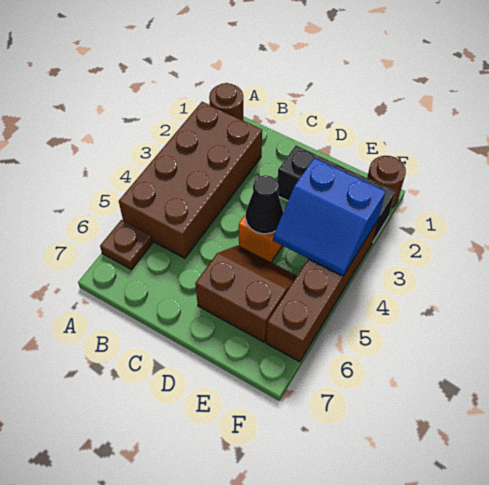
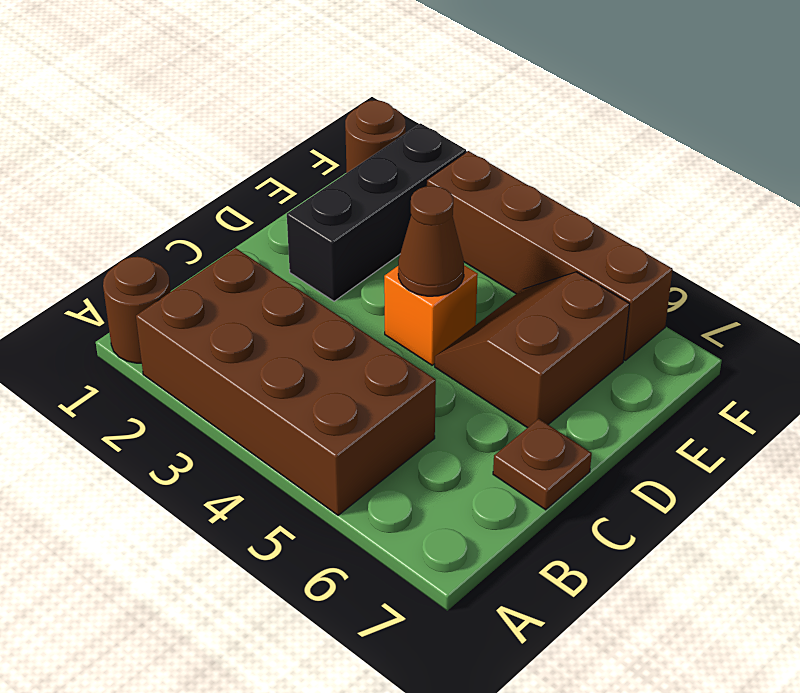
brown 1x1 plate [100,220,152,269] -> brown 1x1 plate moved to [493,419,592,510]
black 1x1 cone [246,175,283,234] -> brown 1x1 cone [398,186,464,296]
blue 2x2 slope [273,158,386,276] -> none

